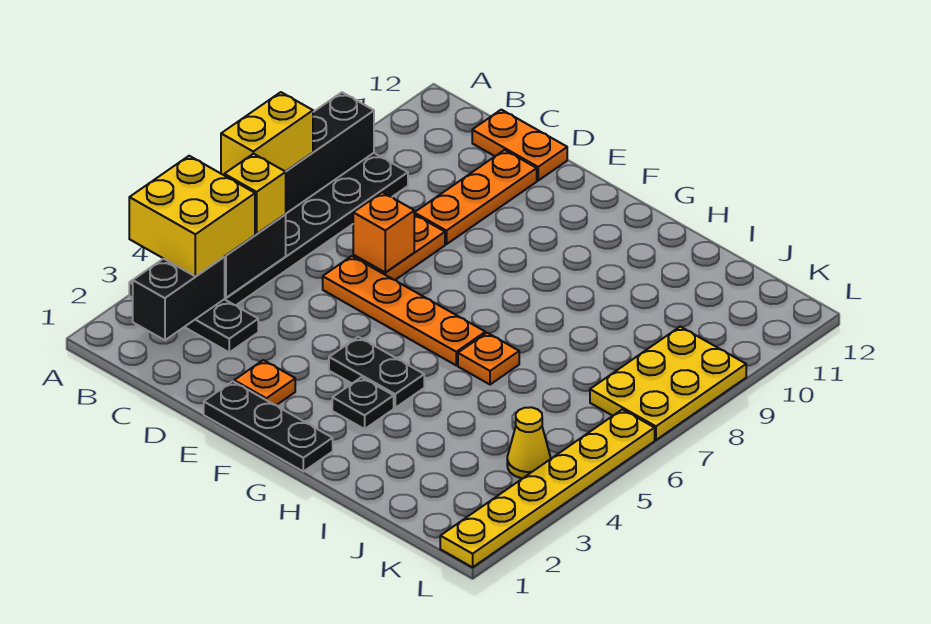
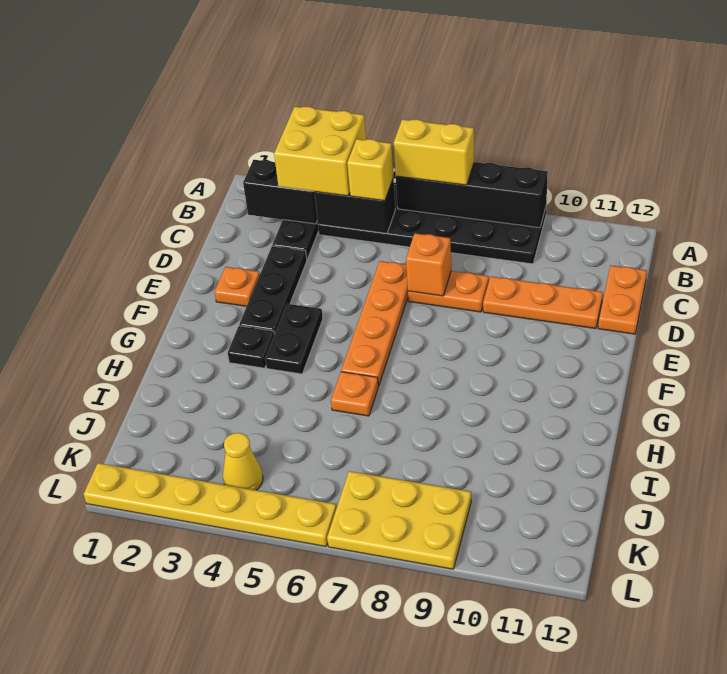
black 1x3 plate [204,381,333,472] -> black 1x3 plate moved to [239,246,307,334]

